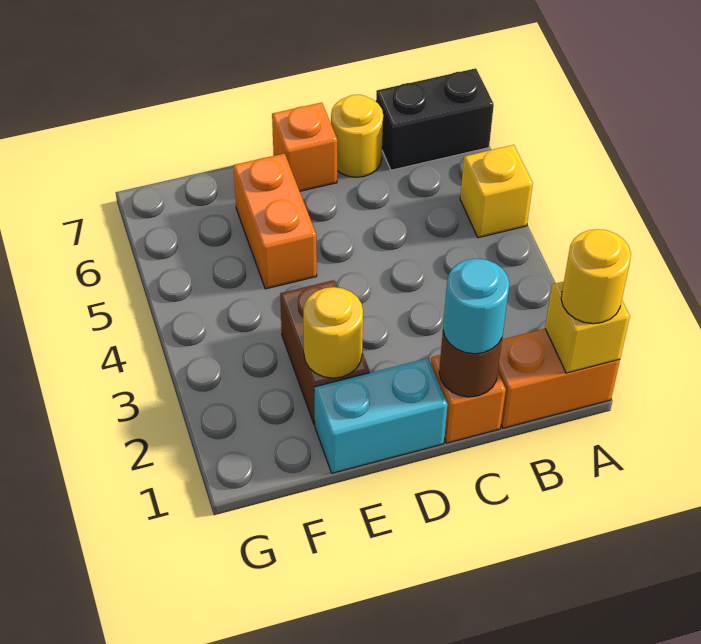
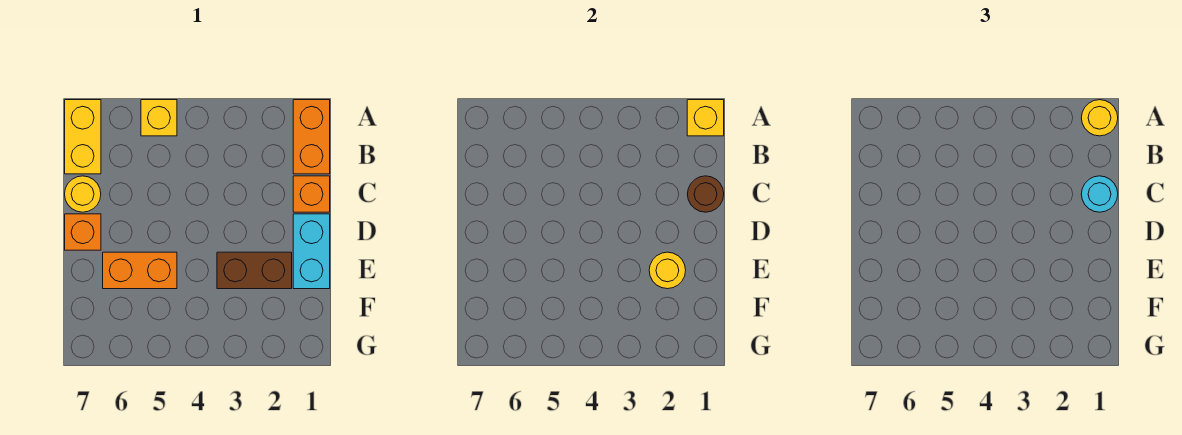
black 1x2 brick [376,68,494,170] -> yellow 1x2 brick [65,100,101,174]

